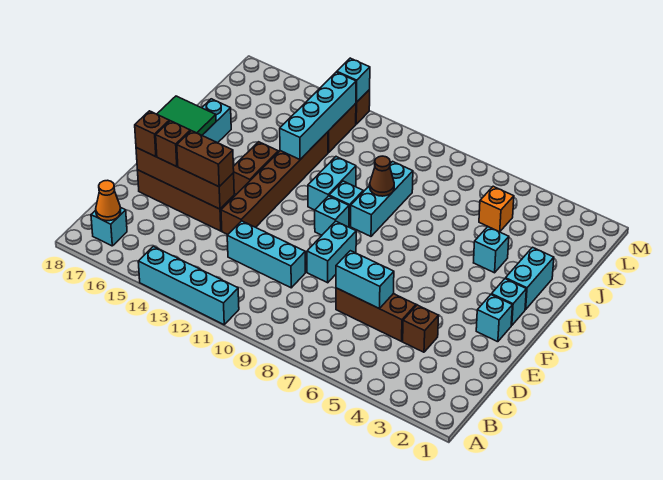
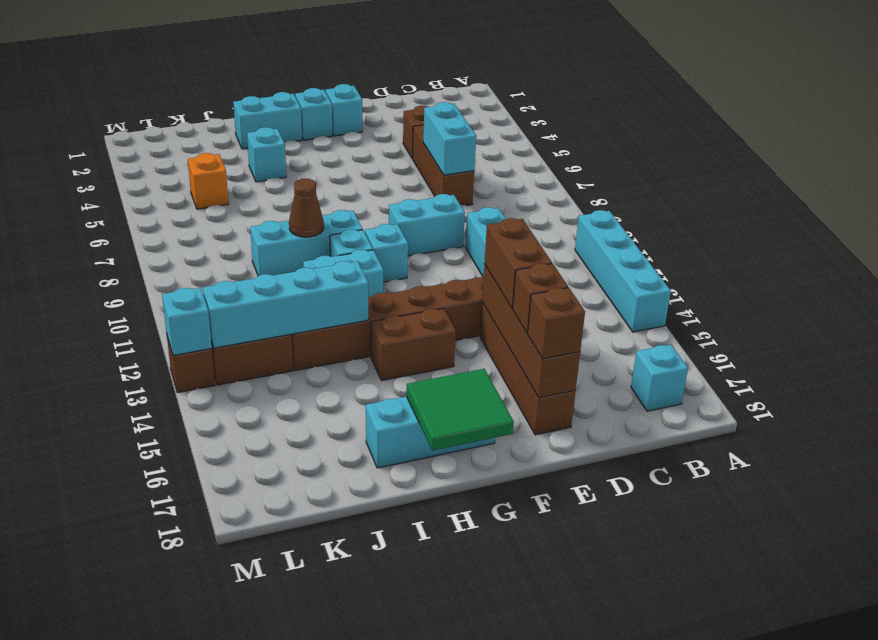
orange 1x1 cone [96,180,121,221] -> none

